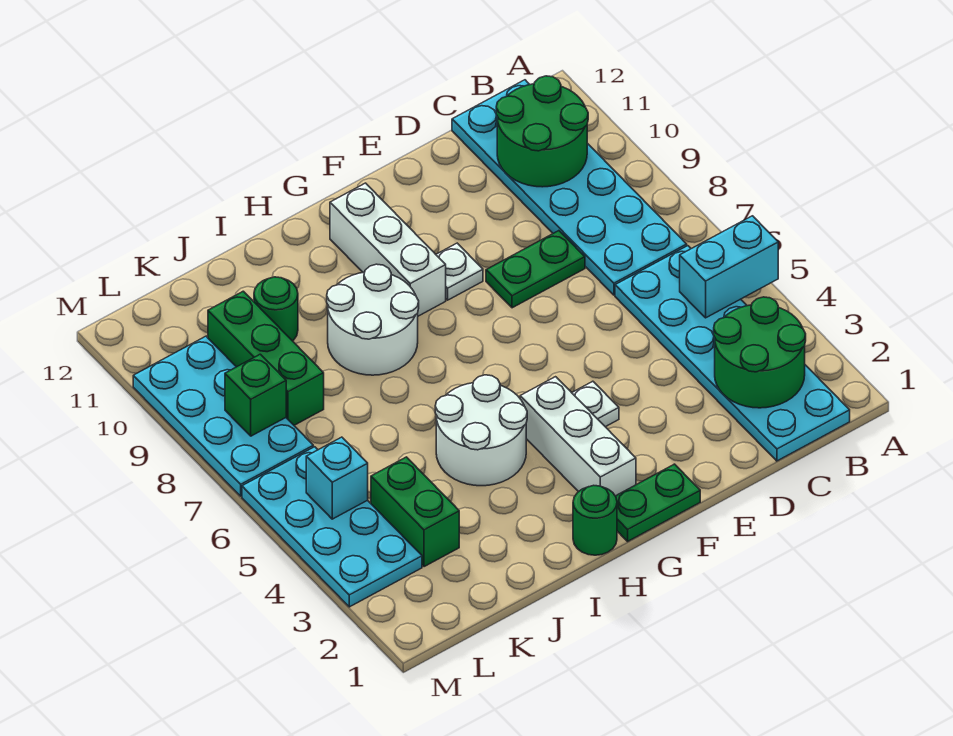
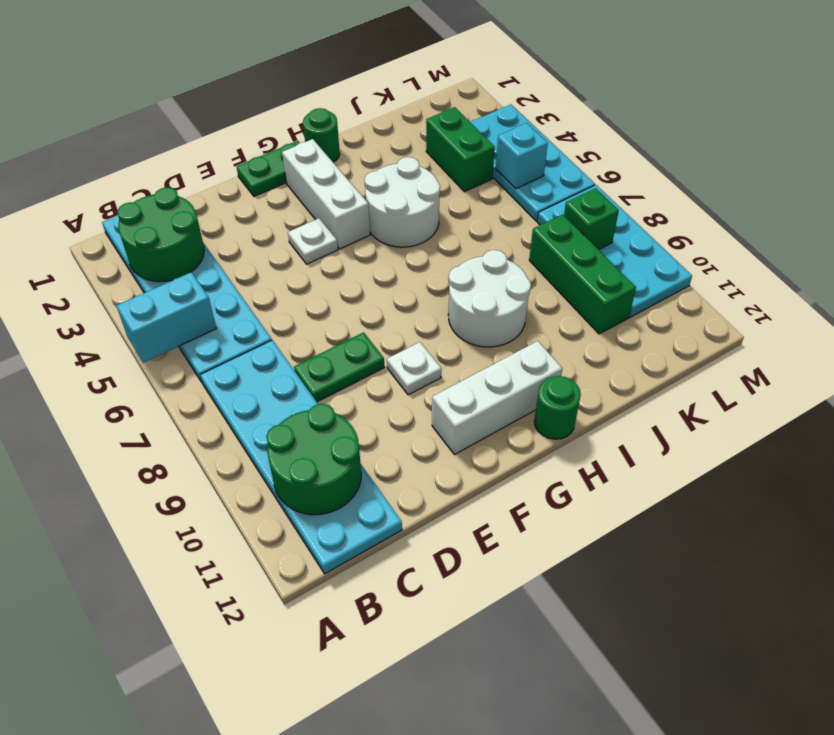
white 1x3 brick [330,183,446,316] -> white 1x3 brick turned to [432,341,562,455]
green 1x1 round brick [254,277,298,341] -> green 1x1 round brick moved to [534,376,581,439]

